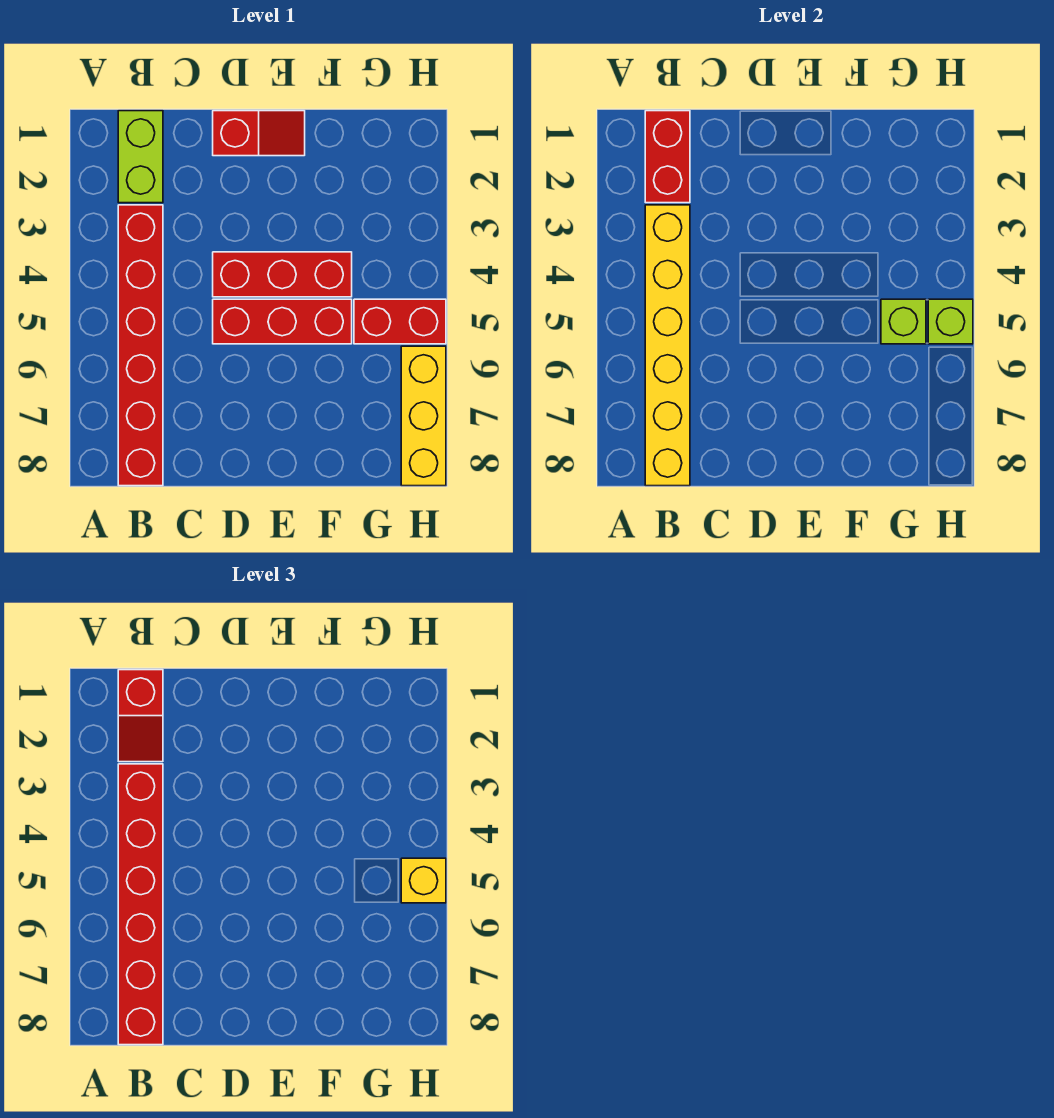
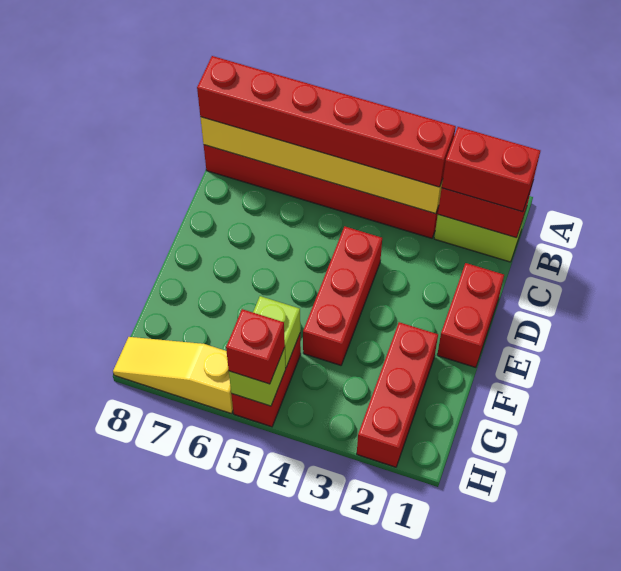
red 1x2 slope [118,670,163,762] -> red 1x2 brick [442,127,540,212]
red 1x2 slope [213,111,305,156] -> red 1x2 brick [437,263,504,367]
red 1x3 brick [213,299,352,344] -> red 1x3 brick moved to [357,322,438,467]
yellow 1x1 brick [401,858,446,903] -> red 1x1 brick [226,309,285,384]
yellow 1x3 brick [401,346,446,486] -> yellow 1x3 slope [113,337,233,414]

